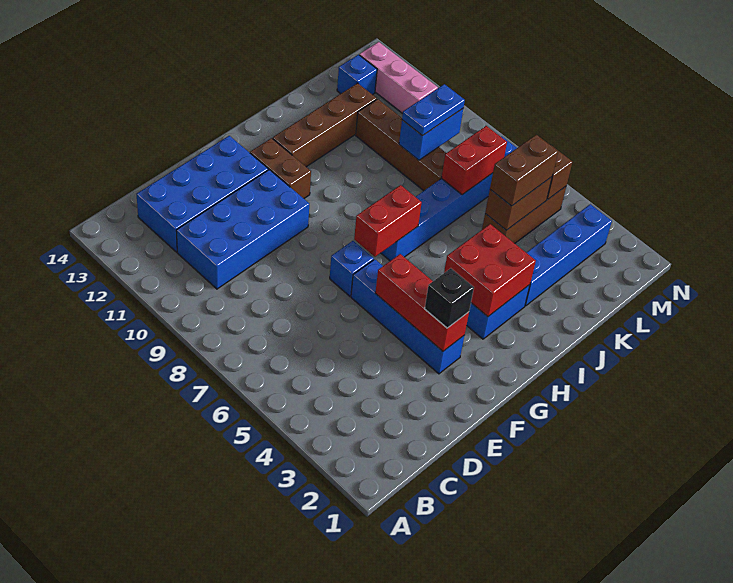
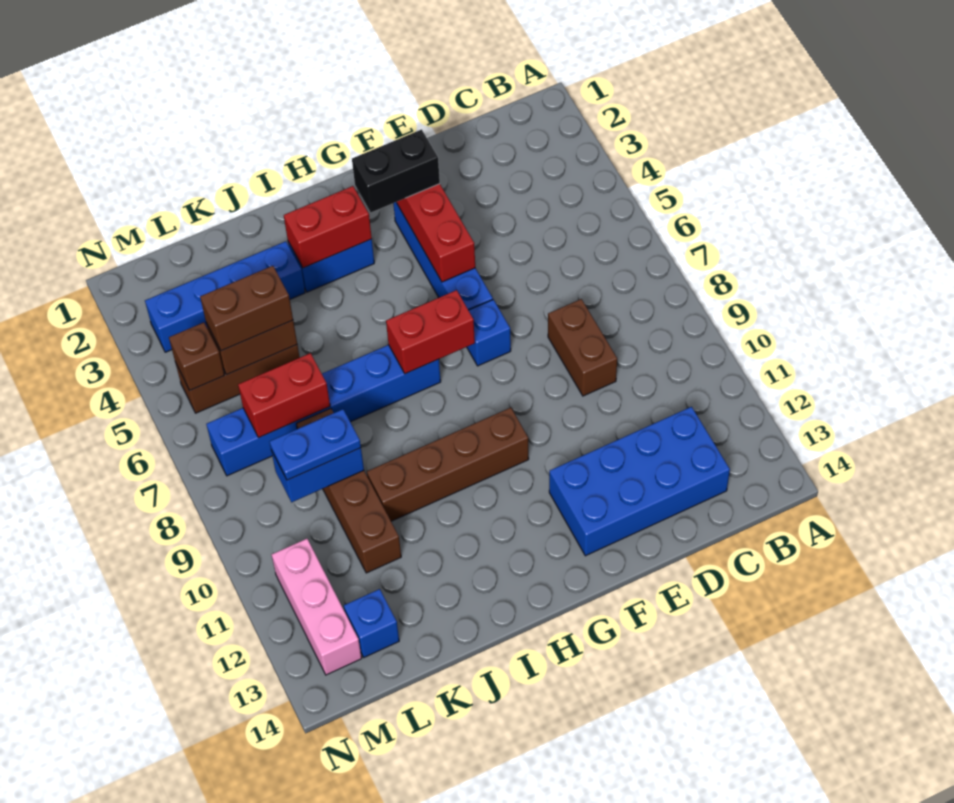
blue 2x4 brick [176,170,309,289] -> none
black 1x1 brick [425,268,474,328] -> black 1x2 brick [352,130,440,212]
brown 1x2 brick [250,138,311,198] -> brown 1x2 brick moved to [548,299,617,396]
red 2x2 brick [444,224,536,317] -> red 1x2 brick [284,186,372,268]
brown 1x4 brick [273,83,377,167] -> brown 1x4 brick moved to [367,408,529,521]

